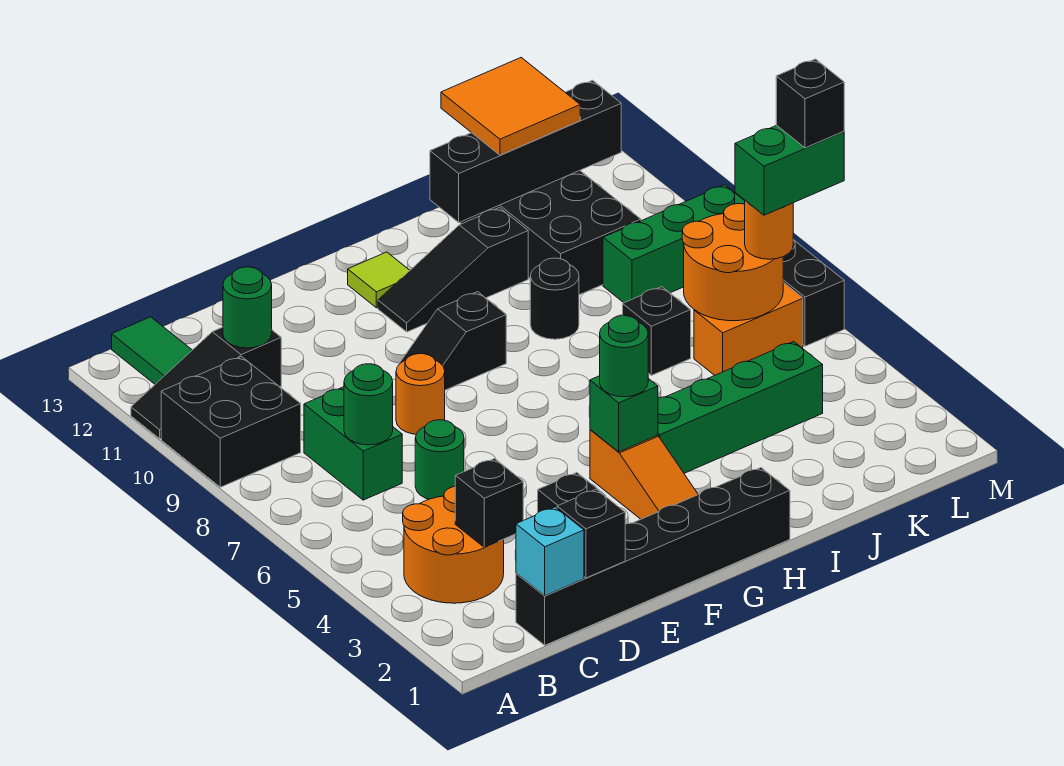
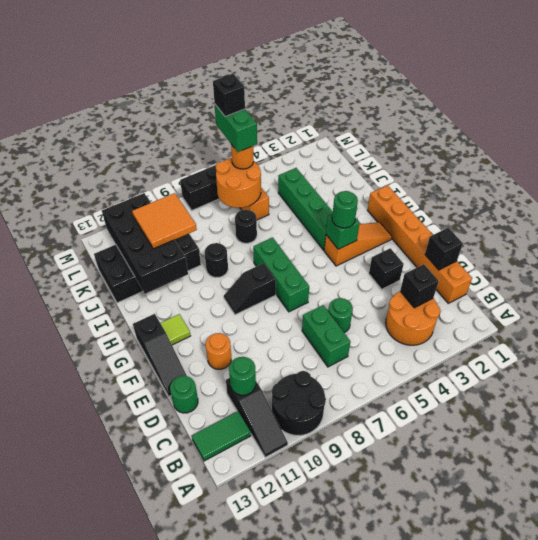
black 2x2 brick [161,357,301,487] -> black 2x2 round brick [272,371,326,435]
black 1x6 brick [516,468,790,645] -> orange 1x6 brick [368,185,472,303]
cyan 1x1 brick [516,507,584,596] -> none
green 1x2 brick [304,387,402,500] -> green 1x2 brick turned to [302,305,350,367]
green 1x1 round brick [344,364,393,445] -> green 1x1 round brick moved to [170,376,198,413]
orange 1x1 round brick [396,354,445,434] -> orange 1x1 round brick moved to [206,333,231,369]
black 1x2 slope [398,292,506,390] -> black 1x2 slope turned to [224,263,276,315]
black 1x3 slope [378,208,528,332] -> black 1x3 slope moved to [133,314,187,396]
black 1x4 brick [430,80,621,222] -> black 2x4 brick [102,193,188,294]
black 1x1 brick [623,287,691,375] -> black 1x1 round brick [235,210,257,243]
orange 2x2 tile [441,58,580,155] -> orange 2x2 tile moved to [132,193,197,249]
green 1x3 brick [603,185,745,303] -> green 1x3 brick moved to [253,237,309,312]

